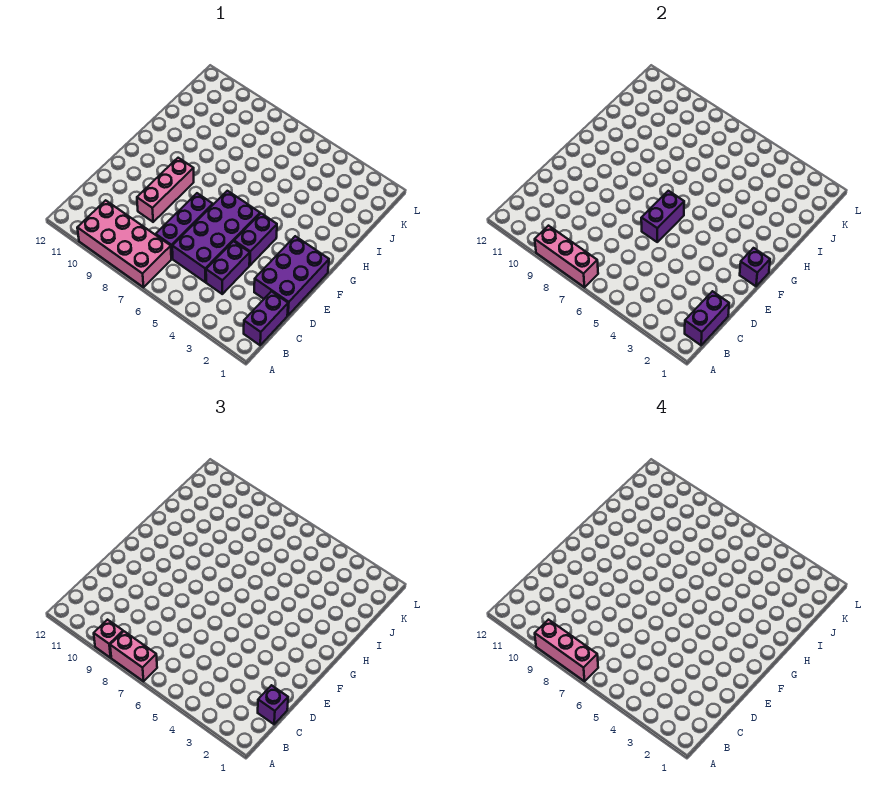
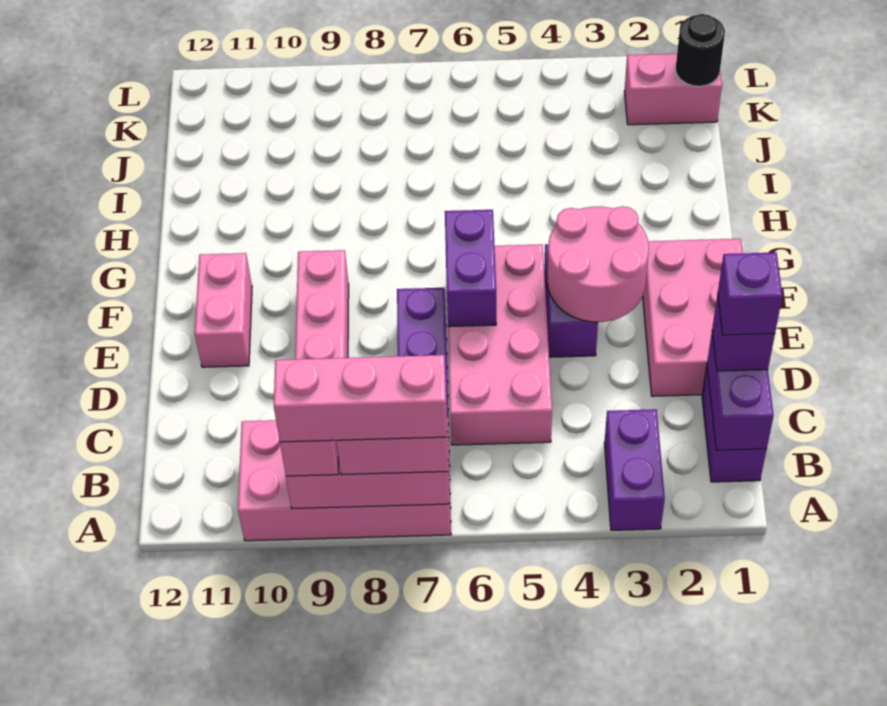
purple 1x2 brick [206,241,250,294] -> purple 1x2 brick moved to [604,409,665,530]
purple 2x4 brick [172,191,260,282] -> pink 2x4 brick [448,244,552,445]
purple 2x3 brick [254,236,329,315] -> pink 2x3 brick [643,239,743,396]
none -> pink 2x2 round brick [547,206,649,322]
none -> pink 1x2 brick [195,253,252,367]
purple 1x1 brick [740,248,770,286] -> purple 1x1 brick moved to [718,252,782,335]
none -> pink 1x2 brick [624,54,722,125]
none -> black 1x1 round brick [676,14,725,86]

